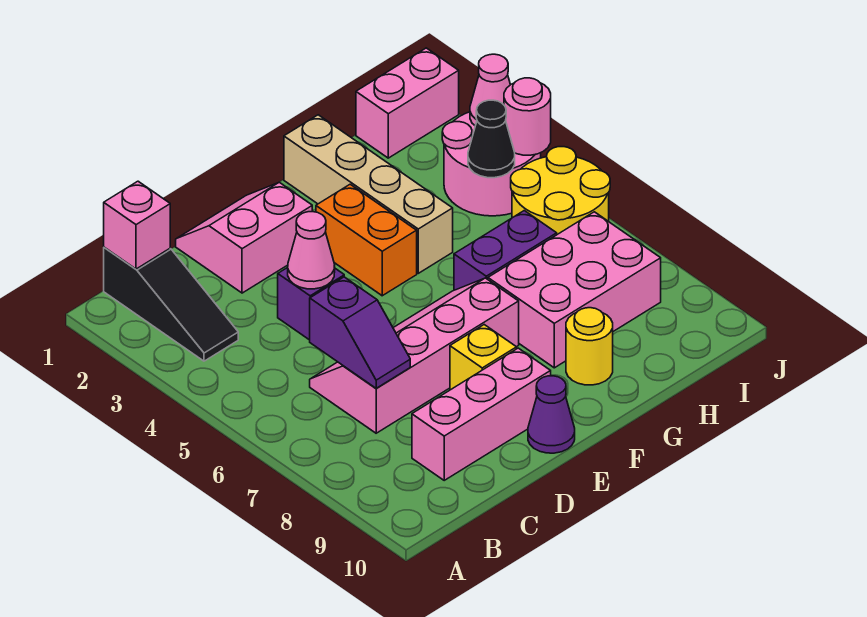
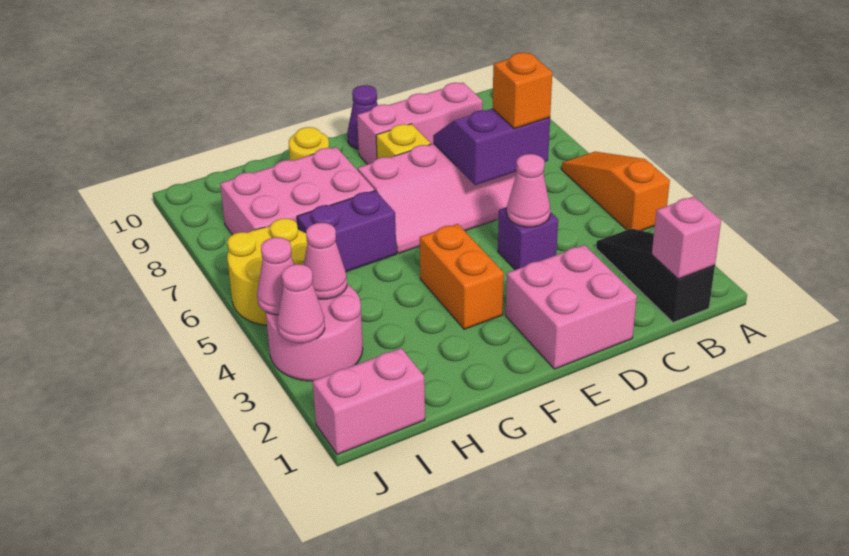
none -> orange 1x3 slope [562,152,670,231]
purple 1x2 slope [310,277,410,388] -> purple 2x2 slope [433,108,550,185]
none -> orange 1x1 brick [493,53,552,129]
pink 2x2 slope [176,182,312,293] -> pink 2x2 brick [506,245,637,369]
tan 1x4 brick [284,115,453,273] -> none
black 1x1 cone [468,100,515,178] -> pink 1x1 cone [304,223,347,299]
pink 1x1 round brick [504,78,551,155] -> pink 1x1 cone [257,237,294,315]

